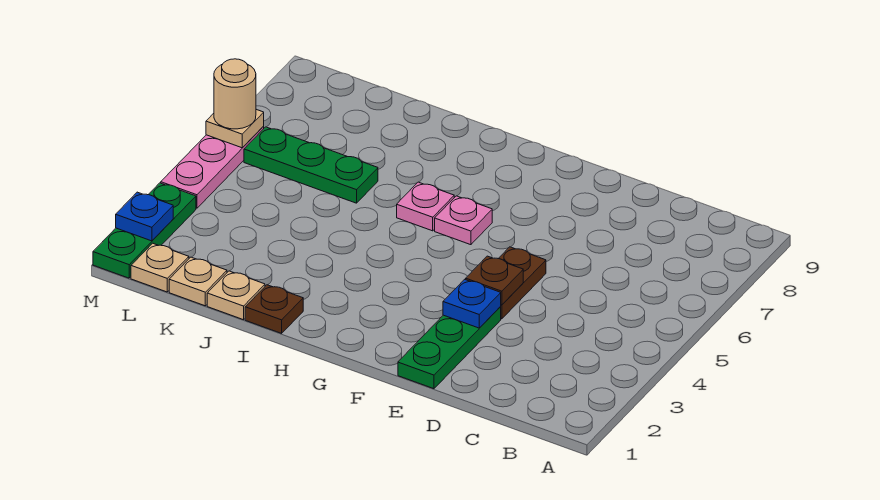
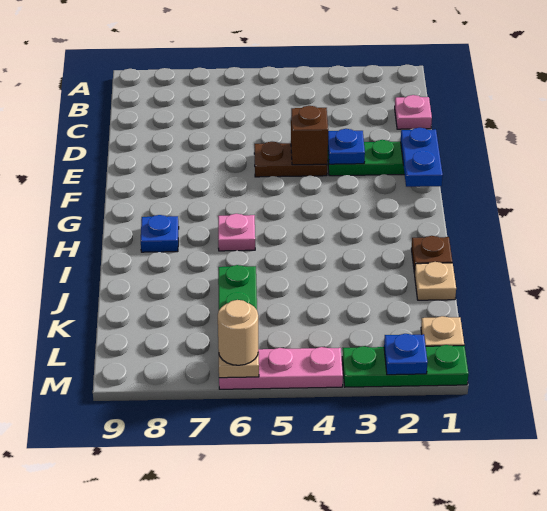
none -> blue 1x2 plate [401,128,443,187]
brown 1x1 plate [466,256,523,305] -> brown 1x1 brick [291,106,328,165]
pink 1x1 plate [435,196,492,245] -> pink 1x1 plate moved to [395,95,432,129]
none -> blue 1x1 plate [141,215,179,252]
tan 1x1 plate [169,257,227,306] -> none

